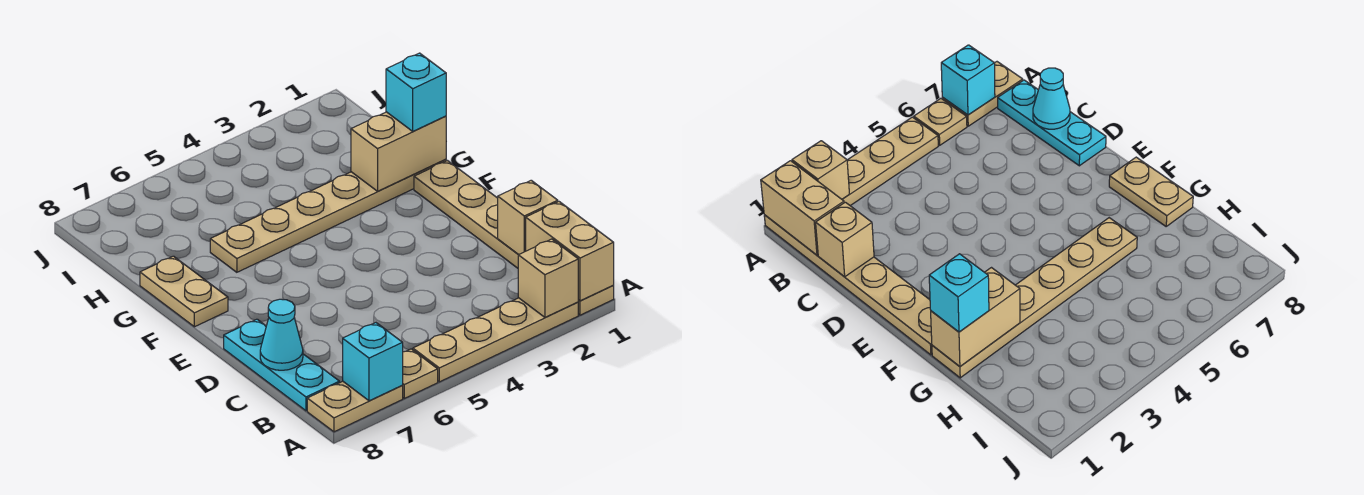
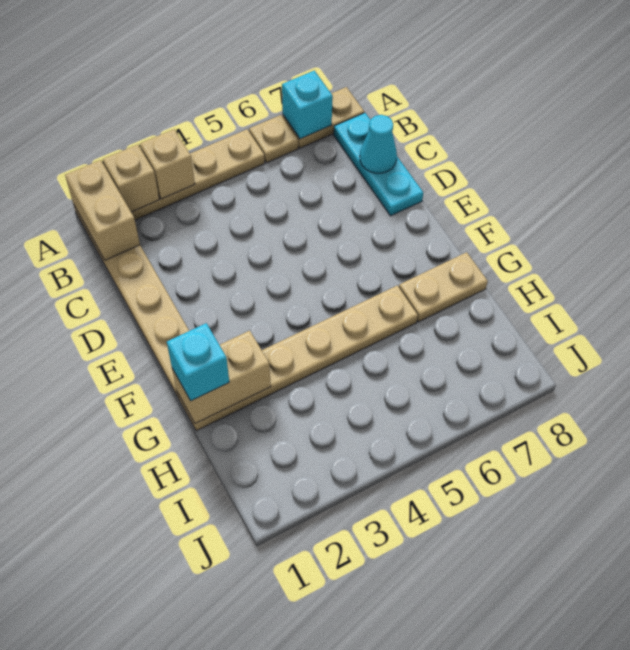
tan 1x1 brick [498,180,558,255] -> tan 1x1 brick moved to [140,129,195,199]
tan 1x2 plate [140,256,228,327] -> tan 1x2 plate turned to [399,252,488,322]

